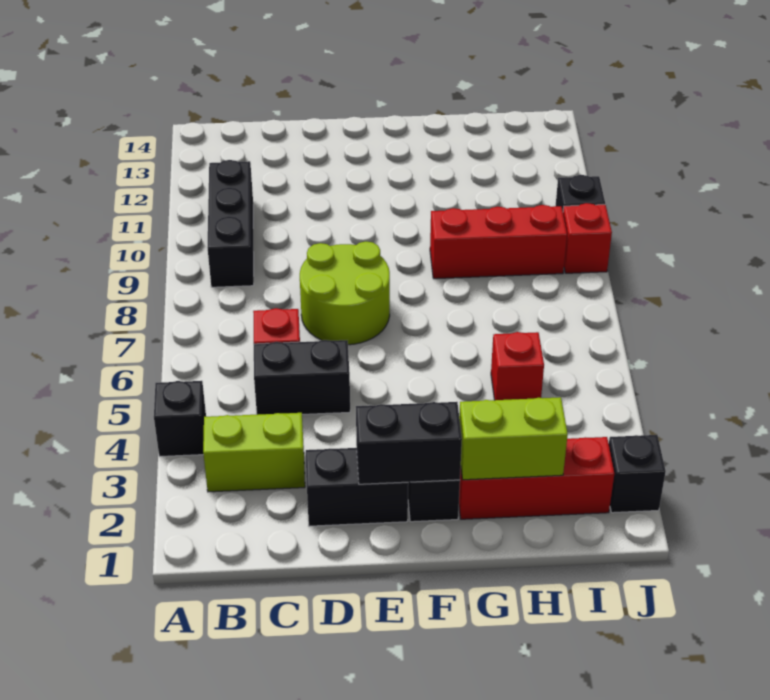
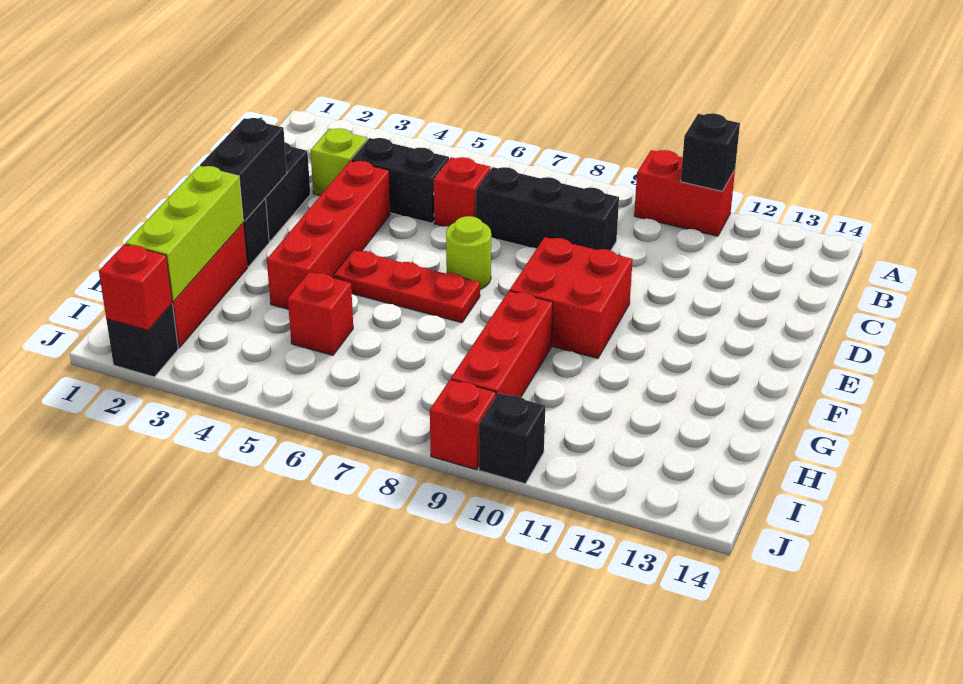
black 1x1 brick [154,381,206,456] -> black 1x1 brick moved to [681,113,740,191]
none -> red 1x2 brick [634,150,735,236]
lime 1x2 brick [203,413,305,492] -> lime 1x1 brick [310,128,367,196]
black 1x3 brick [207,160,254,287] -> black 1x3 brick moved to [476,167,619,251]
black 1x2 brick [254,340,350,415] -> black 1x2 brick turned to [351,138,449,223]
none -> red 1x4 brick [267,161,390,309]
lime 2x2 round brick [300,242,390,345] -> lime 1x1 round brick [446,216,491,289]
none -> red 2x2 brick [510,237,633,358]
none -> red 1x3 plate [334,250,480,323]
lime 1x2 brick [459,397,568,480] -> lime 1x3 brick [126,166,244,302]
none -> red 1x1 brick [99,244,172,330]

